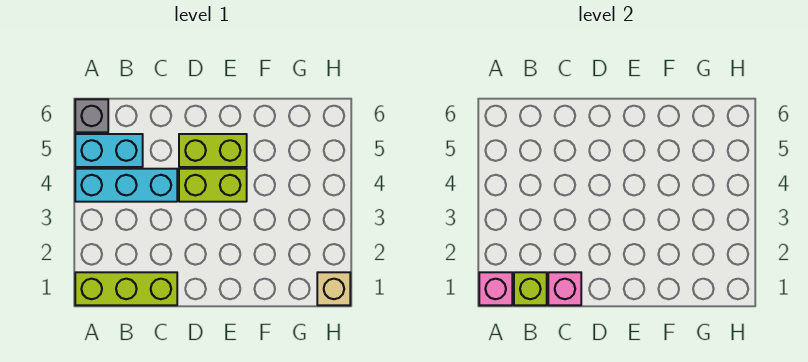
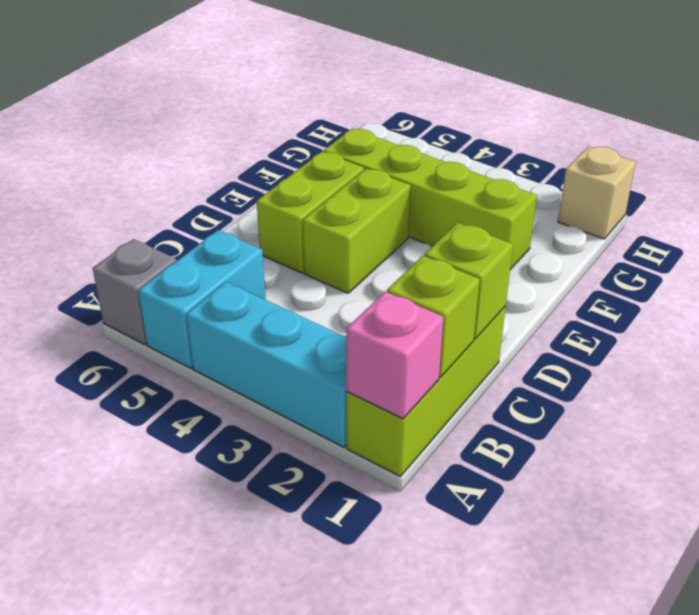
cyan 1x3 brick [75,169,177,202] -> cyan 1x3 brick turned to [186,282,347,447]
pink 1x1 brick [548,272,581,305] -> lime 1x1 brick [424,223,513,339]
none -> lime 1x4 brick [323,129,537,269]

